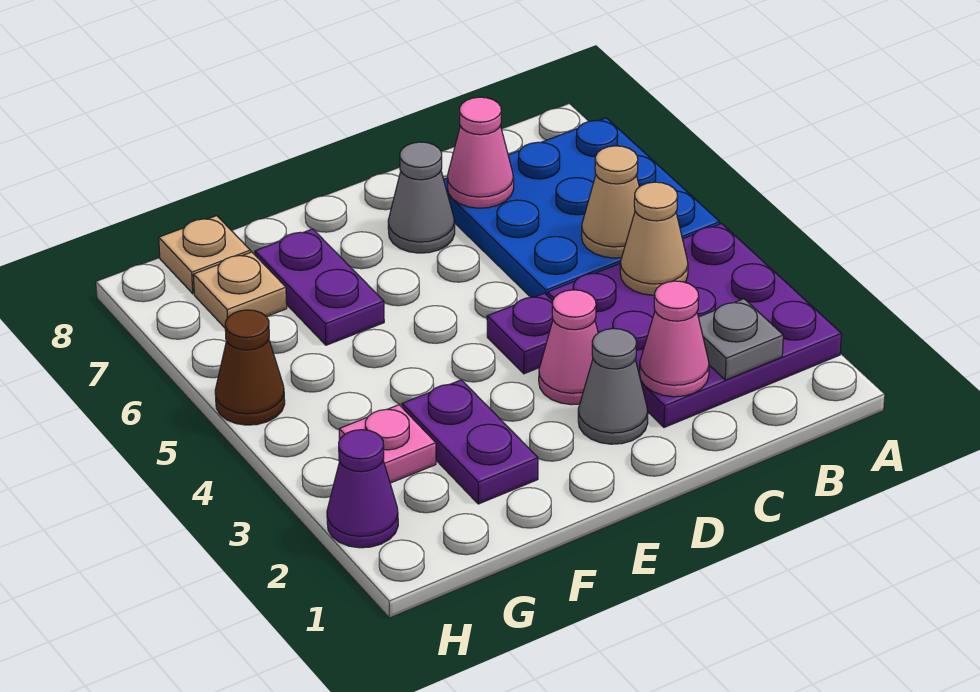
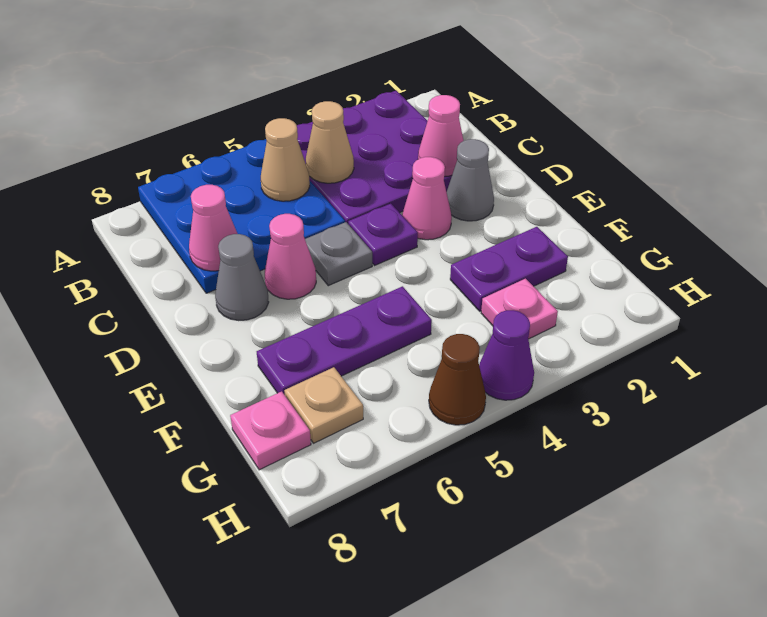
grey 1x1 plate [698,299,783,380] -> grey 1x1 plate moved to [305,222,372,286]
none -> pink 1x1 cone [265,214,316,299]
purple 1x2 plate [255,229,384,345] -> purple 1x3 plate [257,286,432,395]
tan 1x1 plate [159,216,250,294] -> pink 1x1 plate [230,391,311,470]
purple 1x1 cone [327,430,398,548] -> purple 1x1 cone moved to [479,310,534,400]

